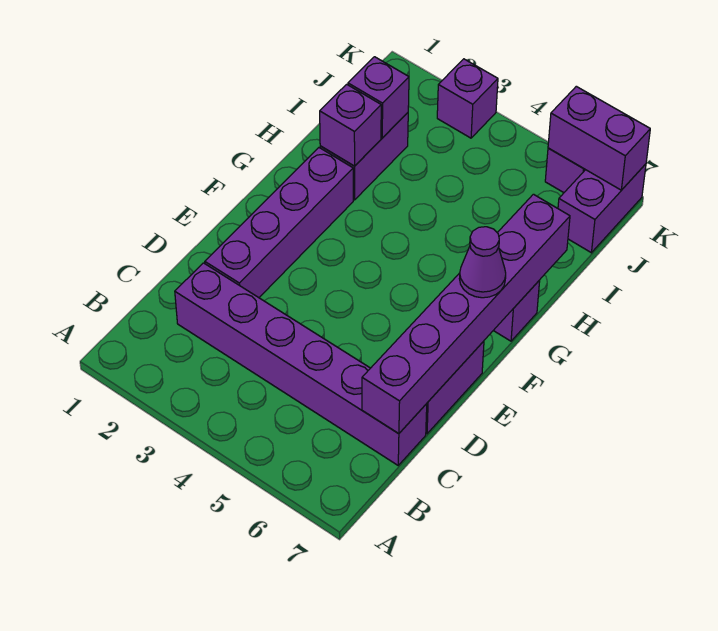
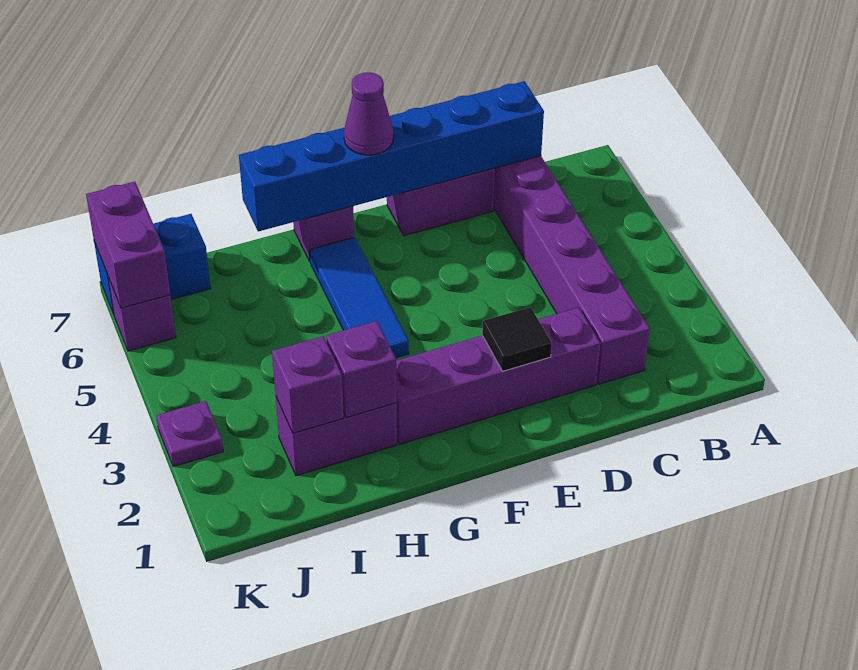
purple 1x6 brick [362,194,570,434] -> blue 1x6 brick [239,81,544,231]
none -> black 1x1 tile [482,307,552,371]
none -> blue 1x3 tile [310,237,409,358]
purple 1x2 brick [558,164,646,253] -> blue 1x2 brick [94,214,210,314]
purple 1x1 brick [437,59,498,138] -> purple 1x1 plate [156,401,223,467]

